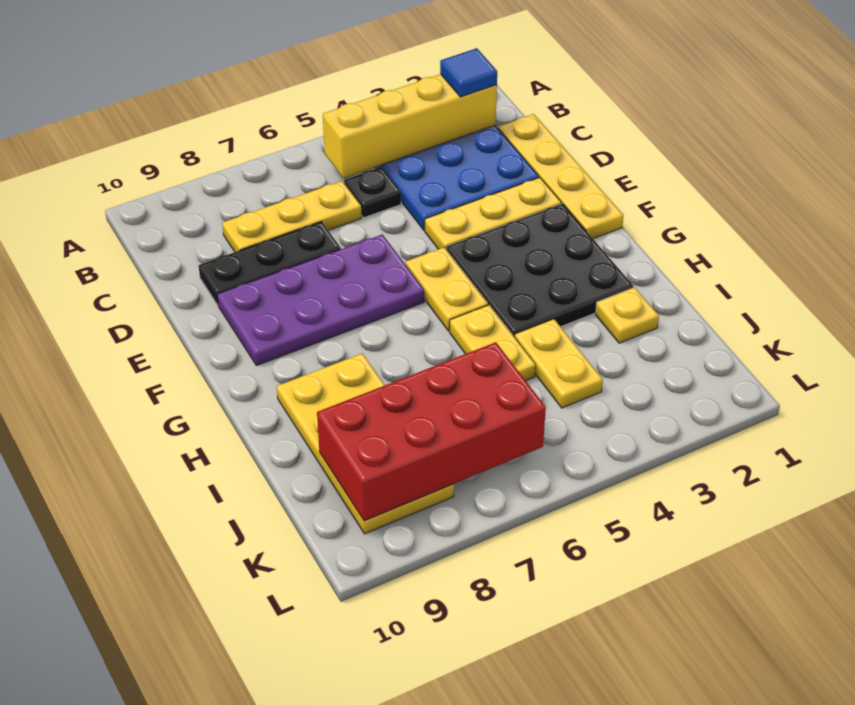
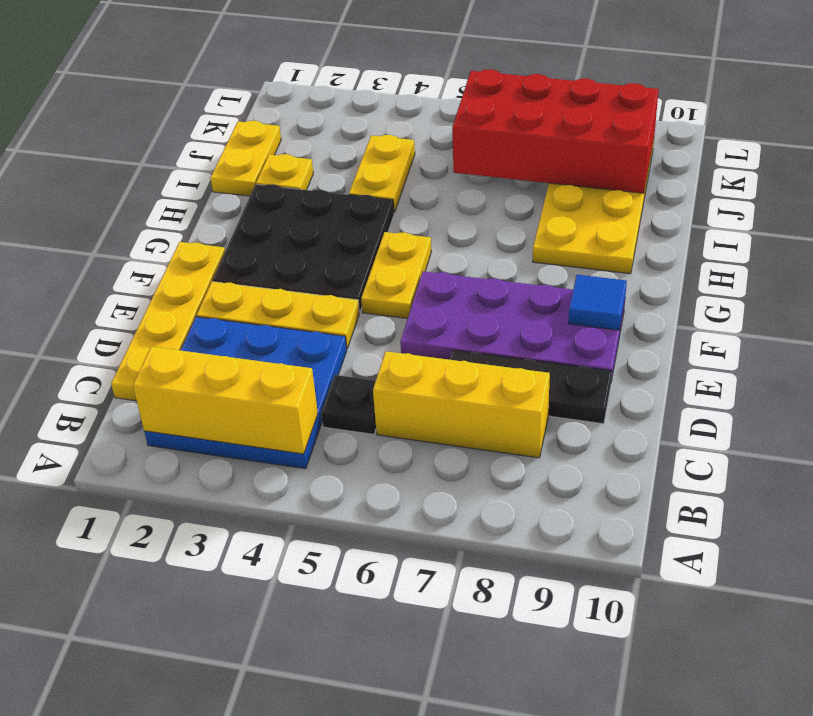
yellow 1x4 brick [323,74,497,178] -> yellow 1x3 brick [133,347,318,454]
blue 1x1 tile [440,48,497,97] -> blue 1x1 tile moved to [568,275,627,330]
yellow 1x3 plate [222,181,362,252] -> yellow 1x3 brick [373,351,550,458]
yellow 1x2 plate [450,305,536,381] -> yellow 1x2 plate moved to [211,121,281,196]

